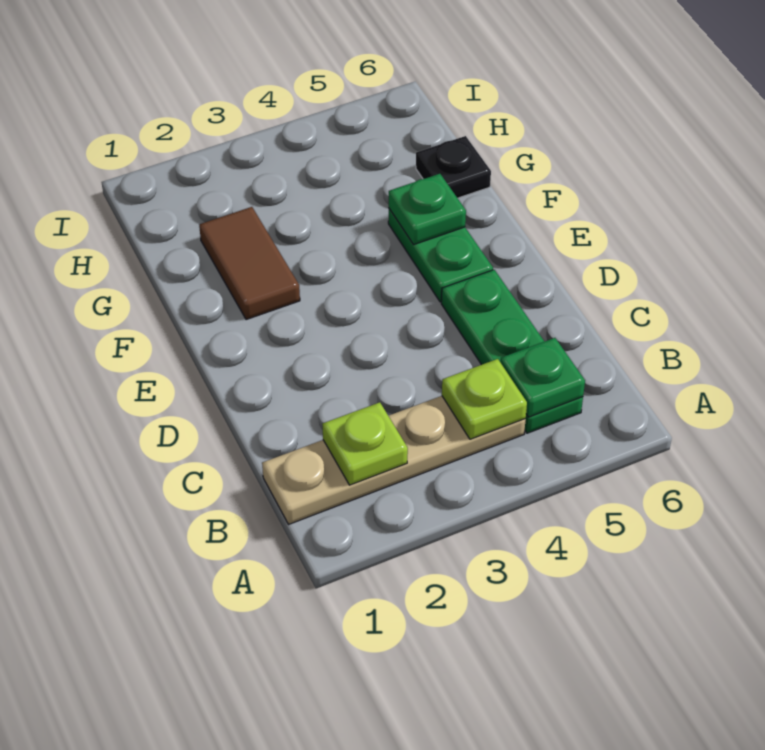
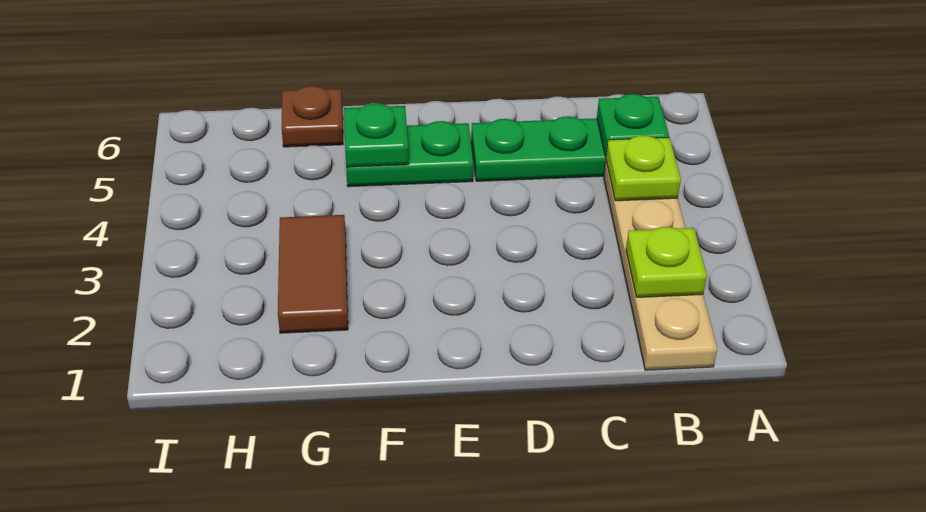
brown 1x2 tile [199,207,300,320] -> brown 1x2 tile turned to [278,215,348,333]
black 1x1 plate [416,136,491,198] -> brown 1x1 plate [282,86,343,147]

